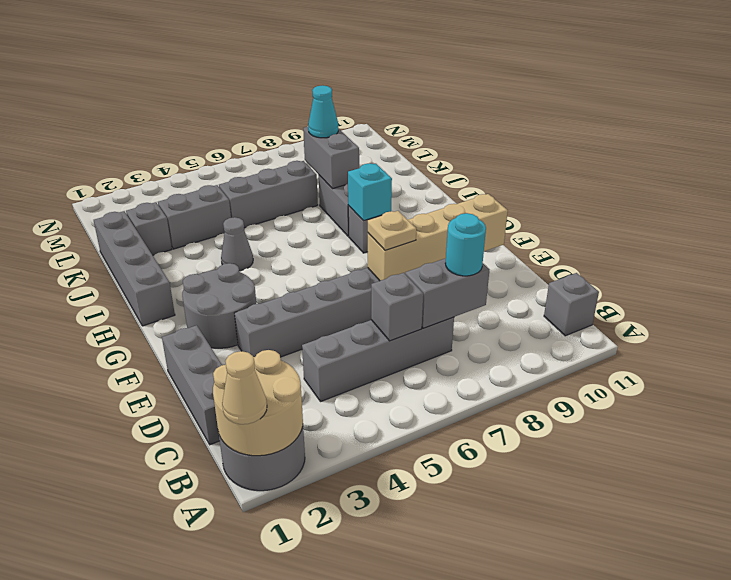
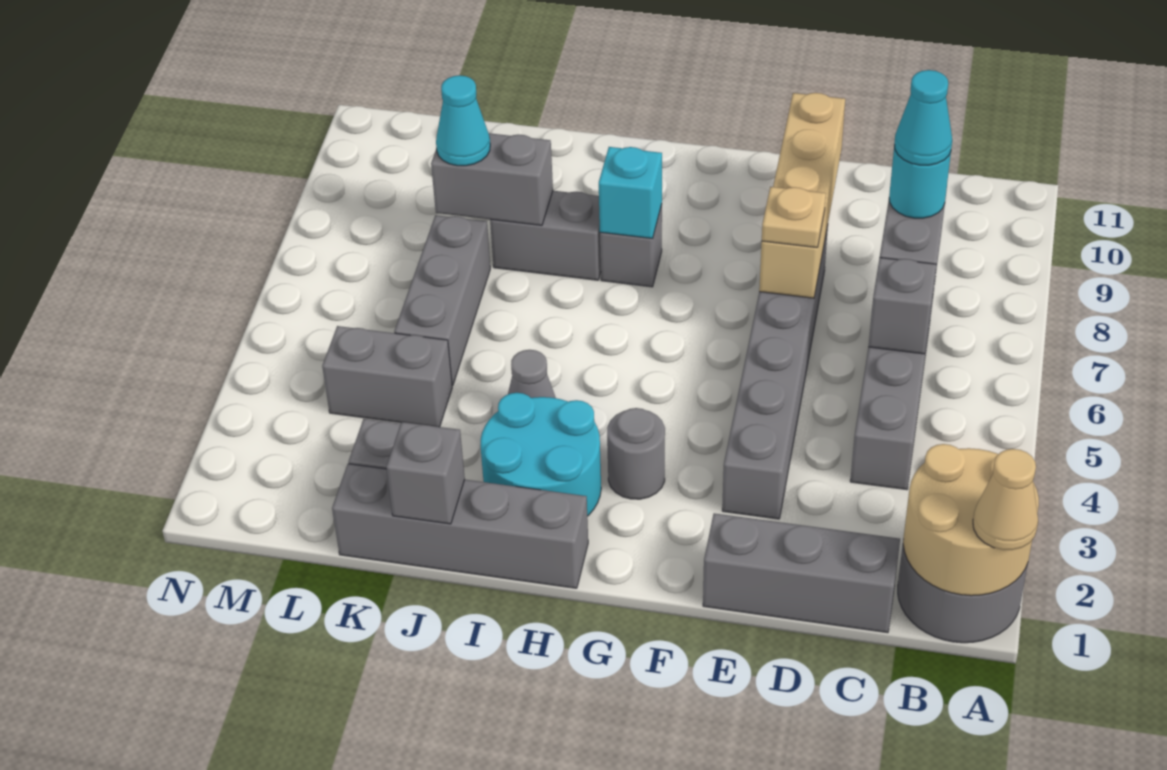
grey 1x1 brick [544,273,599,336] -> grey 1x1 brick moved to [386,422,465,524]
none -> cyan 1x1 cone [894,70,952,165]
grey 2x2 round brick [182,263,256,348] -> grey 1x1 round brick [607,408,665,499]
none -> cyan 2x2 round brick [481,393,601,516]
grey 1x2 brick [158,185,231,249] -> grey 1x2 brick turned to [322,326,452,427]

